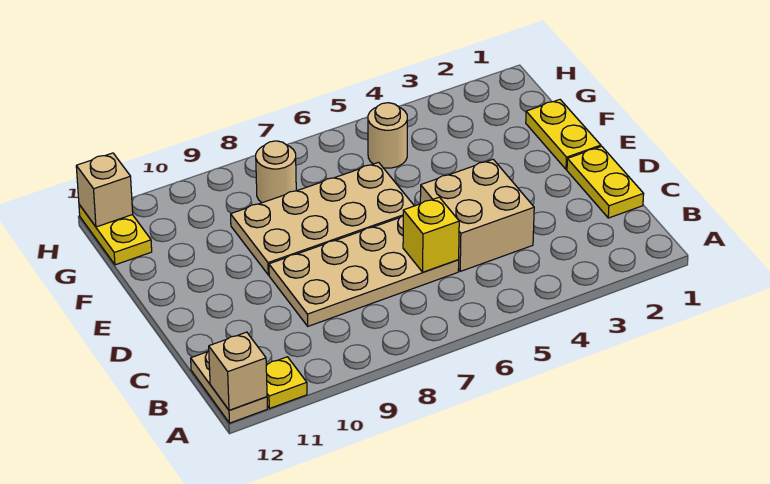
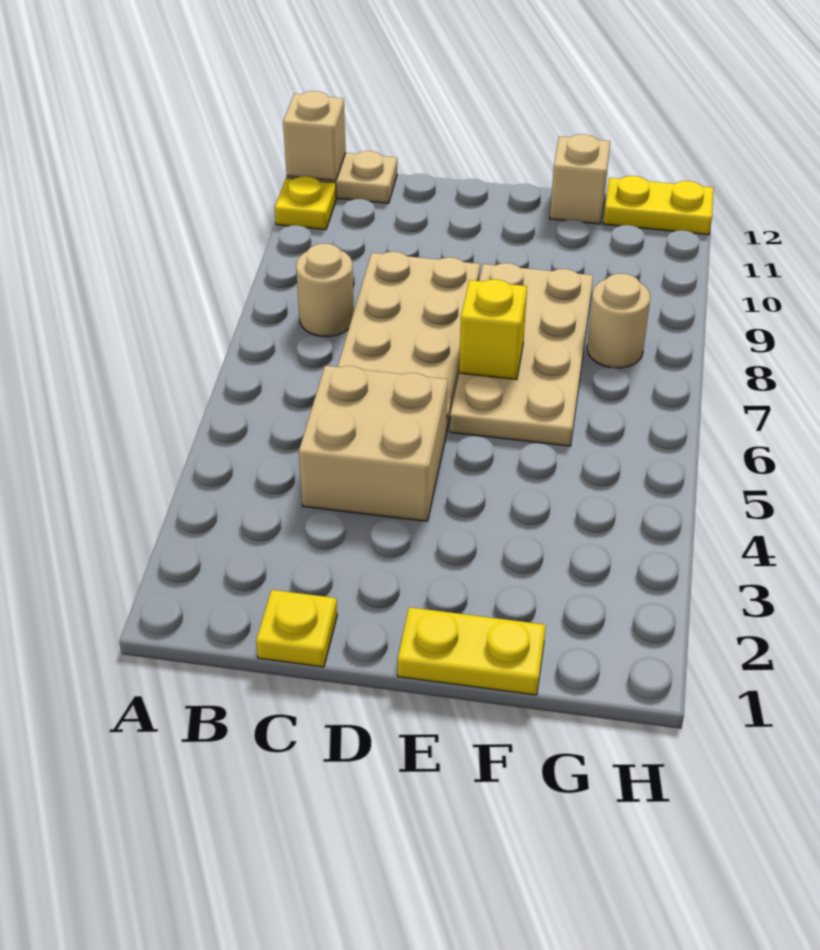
yellow 1x2 plate [567,146,644,218] -> yellow 1x1 plate [256,590,337,667]
yellow 1x1 brick [403,197,459,272] -> yellow 1x1 brick moved to [459,279,527,379]
tan 1x1 round brick [368,103,407,168] -> tan 1x1 round brick moved to [296,243,354,337]
tan 1x1 brick [76,153,133,227] -> tan 1x1 brick moved to [550,134,610,224]

